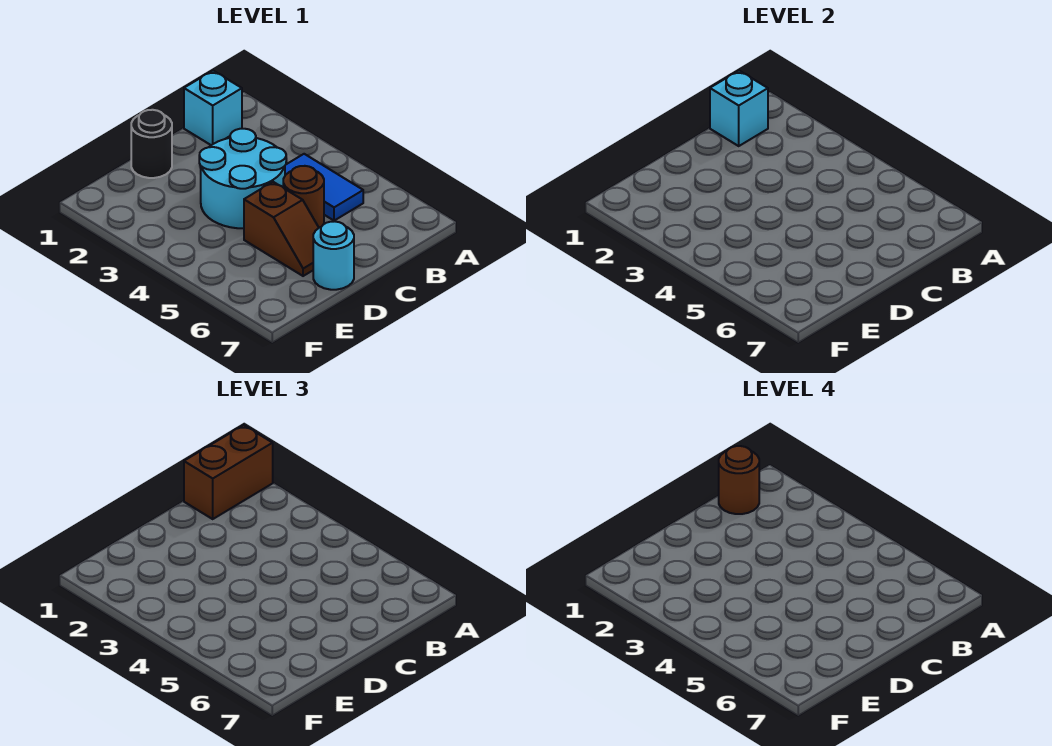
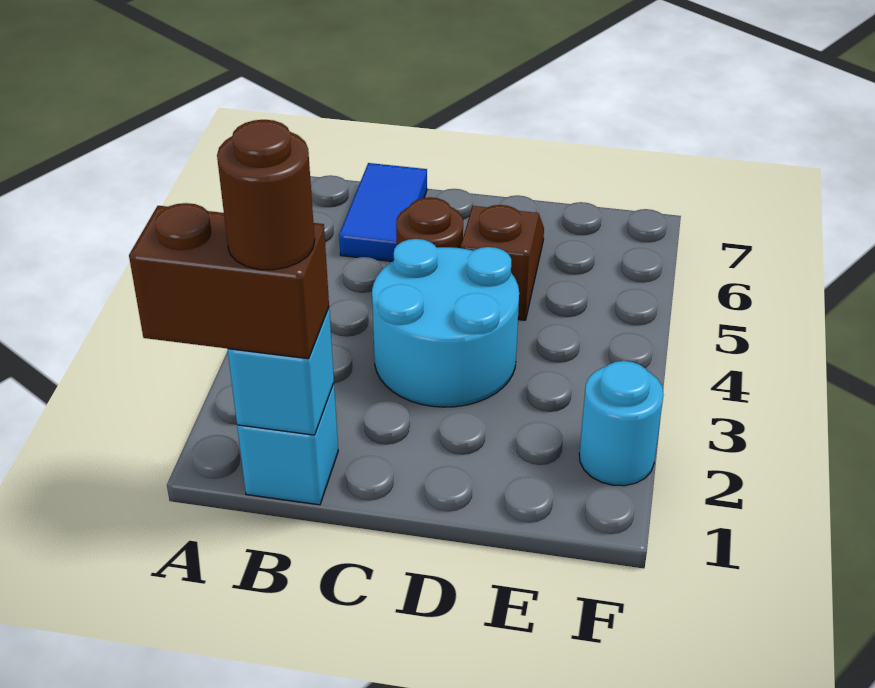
blue 1x2 tile [285,154,363,221] -> blue 1x2 tile moved to [339,163,427,261]
black 1x1 round brick [131,110,172,178] -> none
cyan 1x1 round brick [313,221,354,290] -> cyan 1x1 round brick moved to [579,361,664,486]

